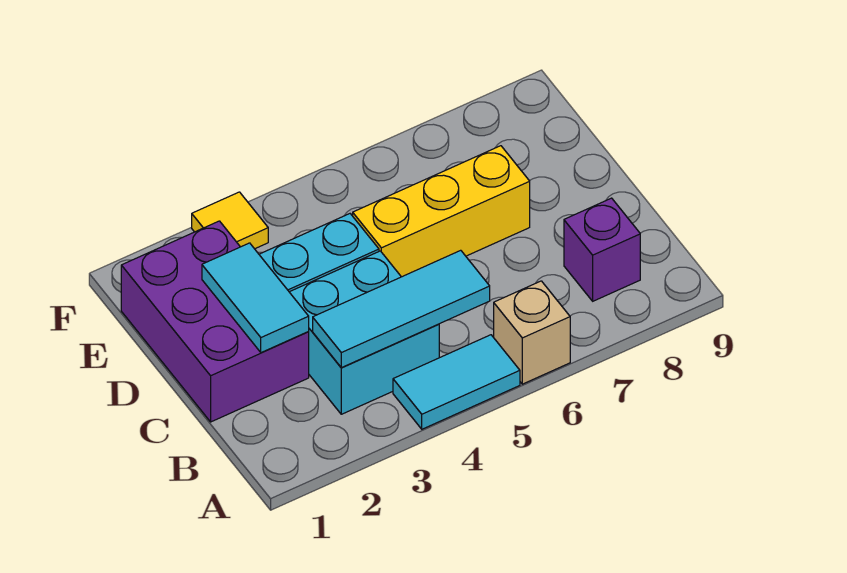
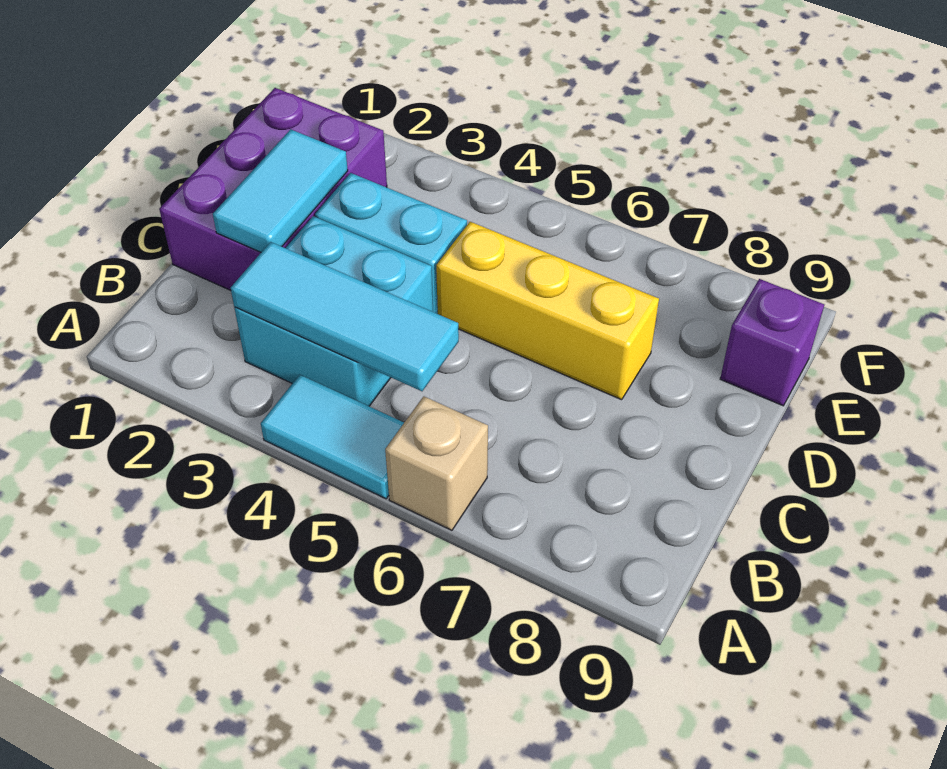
purple 1x1 brick [564,198,640,301] -> purple 1x1 brick moved to [720,279,824,406]
yellow 1x1 tile [192,192,268,249] -> none

